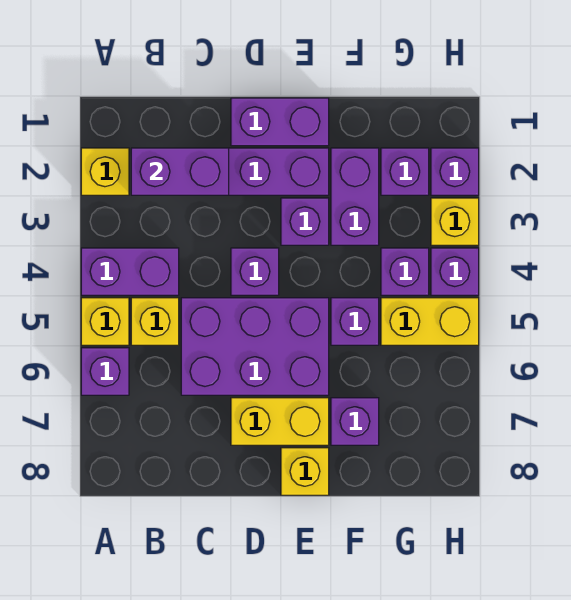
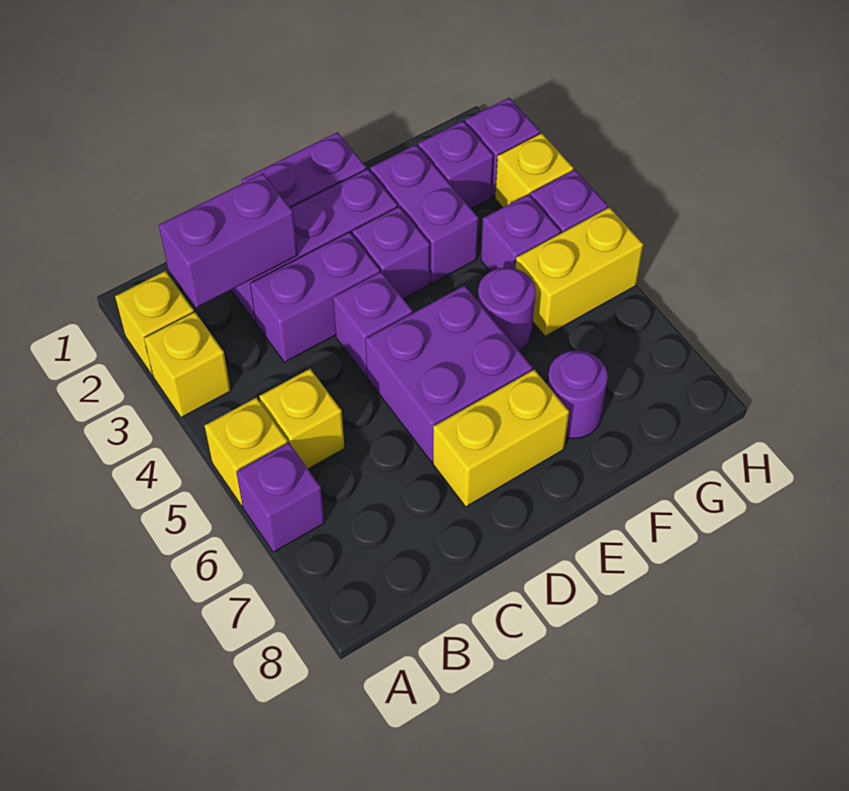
purple 1x2 brick [81,248,179,295] -> purple 1x2 brick moved to [250,232,380,362]
purple 2x3 brick [181,298,329,395] -> purple 2x2 brick [365,285,533,462]
yellow 1x1 brick [281,448,329,495] -> yellow 1x1 brick moved to [144,312,231,418]
purple 1x1 brick [331,298,379,345] -> purple 1x1 round brick [478,268,536,351]
purple 1x1 brick [331,398,379,445] -> purple 1x1 round brick [547,350,608,438]

